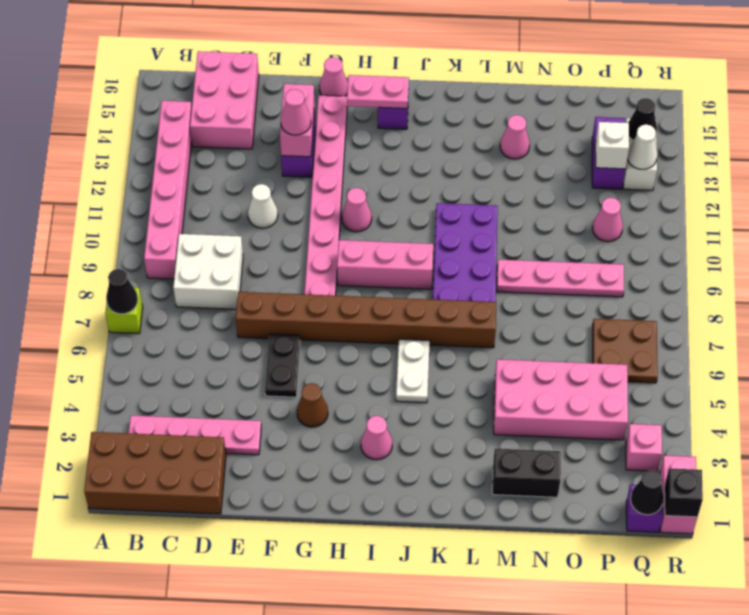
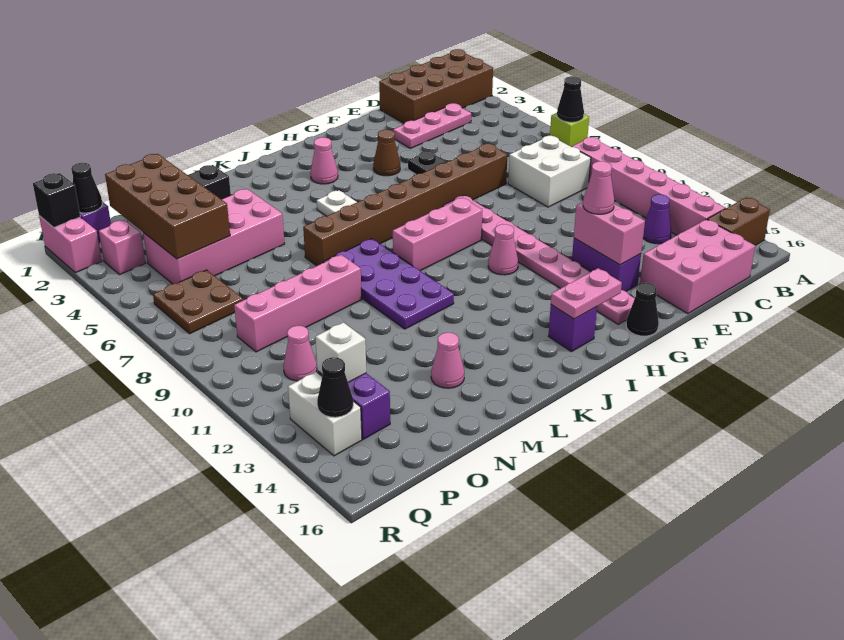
none -> brown 1x2 brick [707,197,770,245]
pink 1x4 plate [129,416,261,455] -> pink 1x3 plate [393,103,471,148]
none -> purple 1x1 cone [643,194,671,244]
pink 2x3 brick [190,51,259,149] -> pink 2x3 brick turned to [640,219,755,314]
white 1x1 cone [248,184,278,228] -> none
pink 1x1 cone [319,57,348,96] -> black 1x1 cone [626,283,659,336]
pink 1x4 plate [497,260,624,297] -> pink 1x4 brick [234,255,362,352]
none -> brown 2x4 brick [105,154,230,259]
white 1x1 cone [627,124,657,169] -> none

